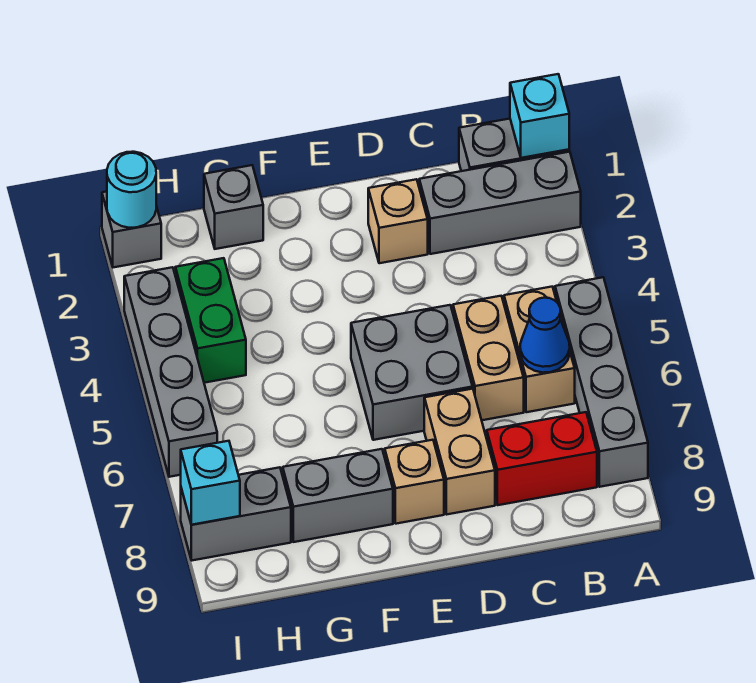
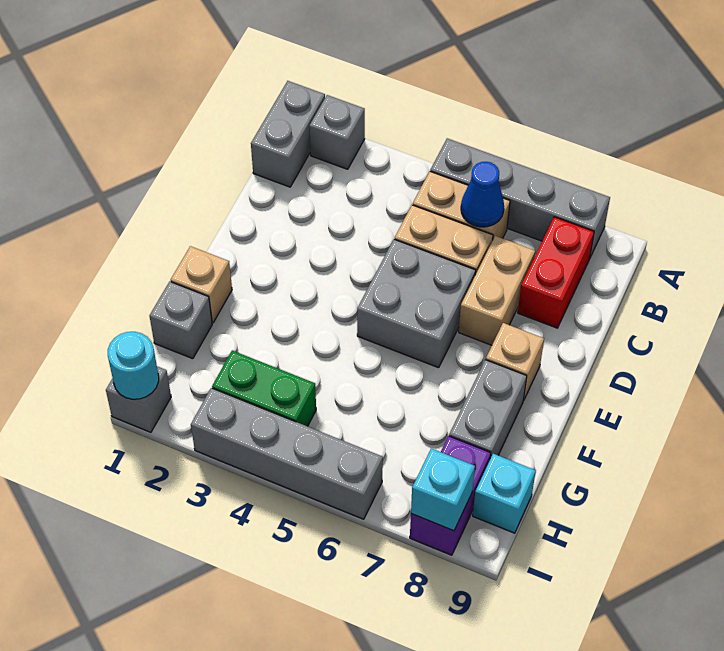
cyan 1x1 brick [510,74,569,158] -> cyan 1x1 brick moved to [473,454,536,533]
grey 1x3 brick [419,152,581,254] -> grey 1x1 brick [309,95,365,169]
tan 1x1 brick [368,179,428,263] -> tan 1x1 brick moved to [171,246,232,323]
tan 1x2 brick [424,389,495,514] -> tan 1x2 brick turned to [459,236,535,345]
grey 1x2 brick [181,467,291,560] -> purple 1x2 brick [410,436,491,555]

